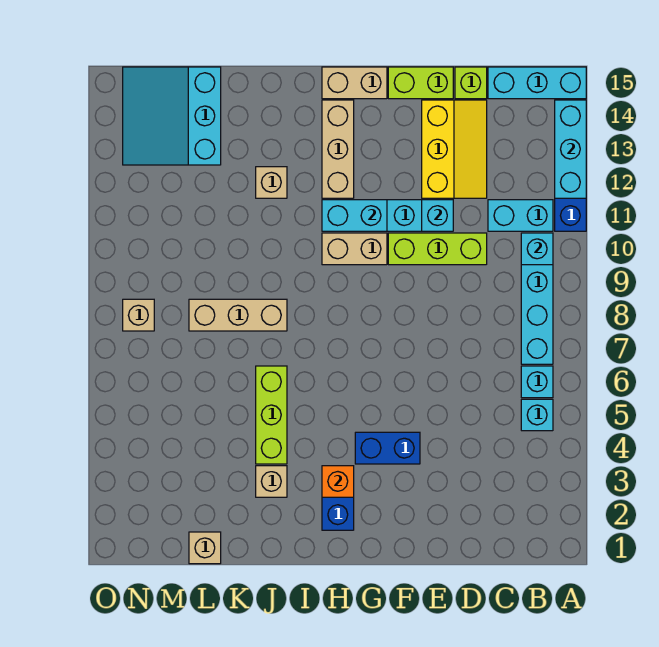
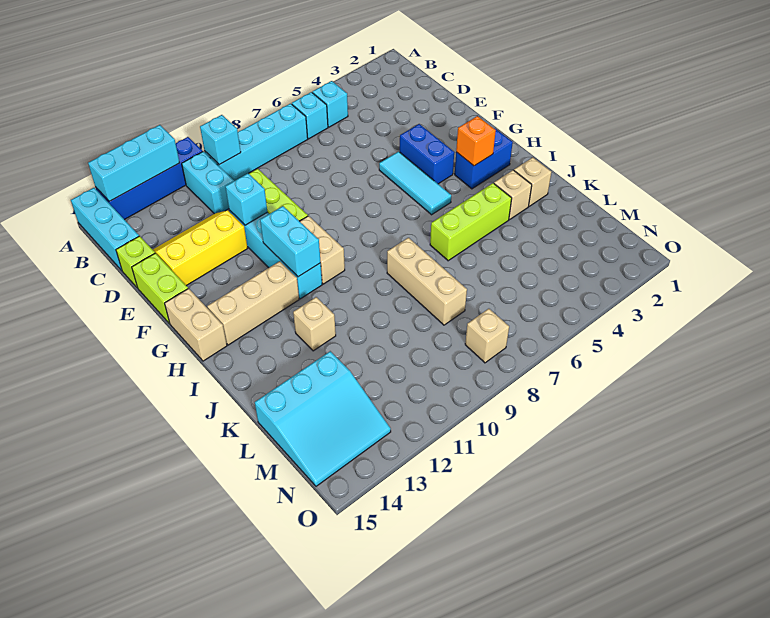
none -> cyan 1x3 tile [379,152,451,215]
tan 1x1 brick [189,532,221,564] -> tan 1x1 brick moved to [514,157,551,206]

